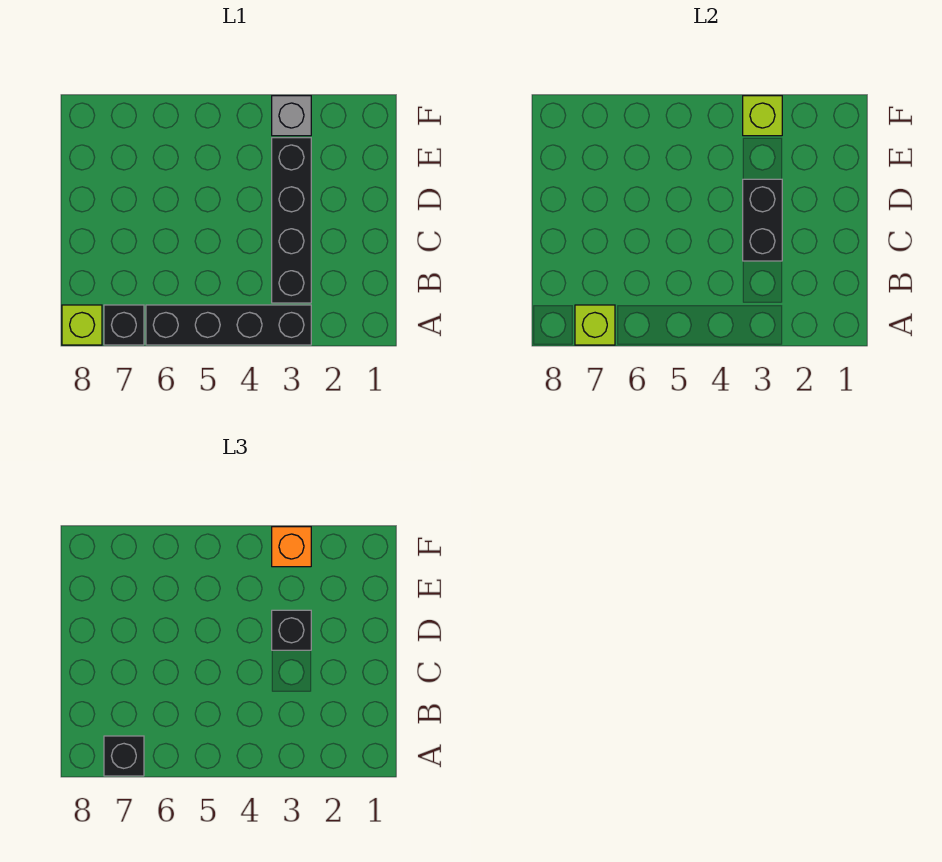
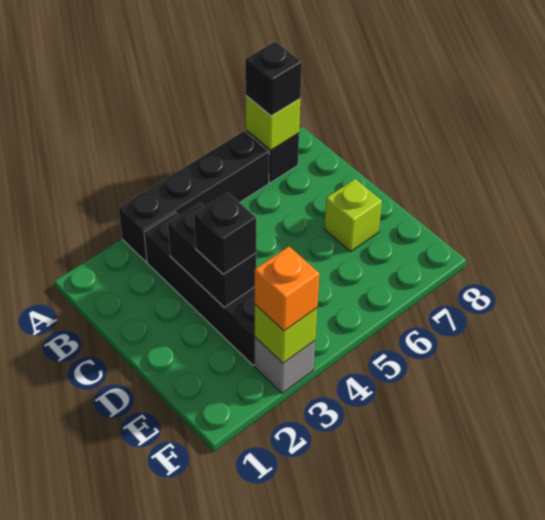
lime 1x1 brick [62,305,102,345] -> lime 1x1 brick moved to [324,179,382,252]

